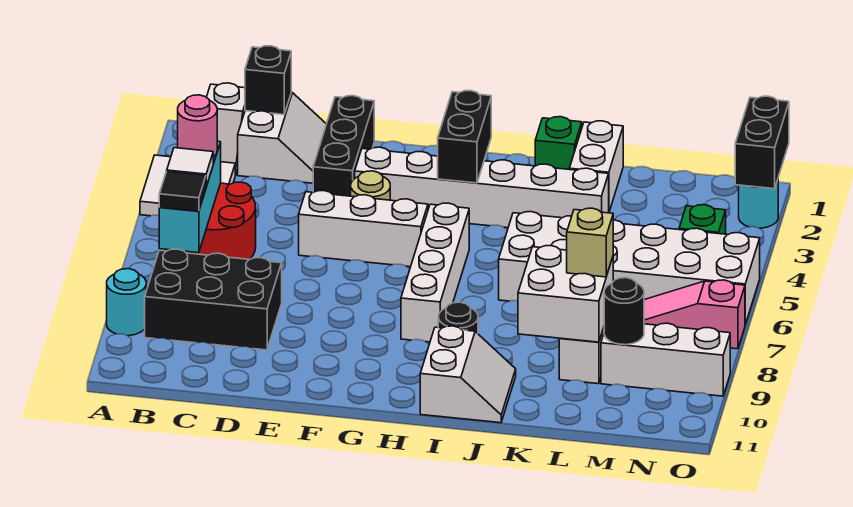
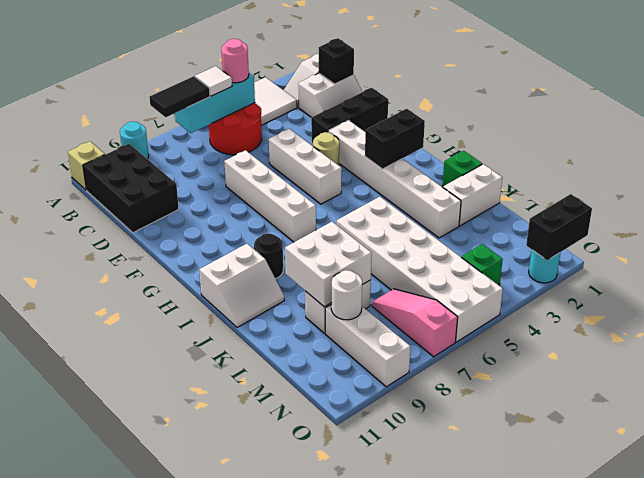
black 1x1 tile [159,171,206,211] -> black 1x2 tile [150,76,210,117]
black 2x3 brick [145,249,282,350] -> black 2x3 brick moved to [83,144,179,233]
white 1x4 brick [401,203,469,342] -> white 1x4 brick turned to [224,150,316,242]
tan 1x1 brick [567,208,613,277] -> tan 1x1 brick moved to [68,141,105,190]
black 1x1 round brick [604,278,644,345] -> white 1x1 round brick [331,270,362,320]

